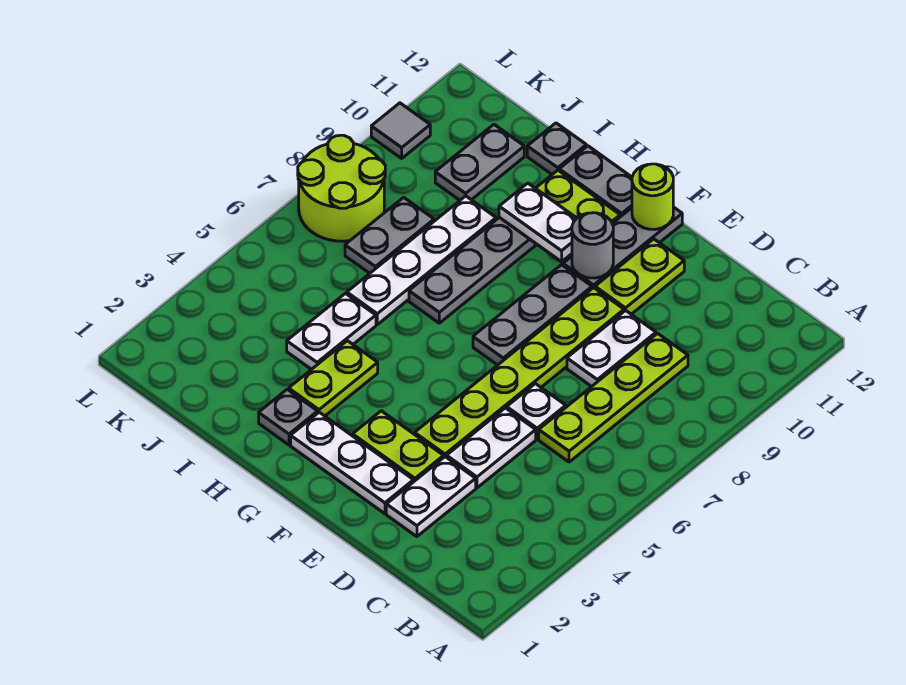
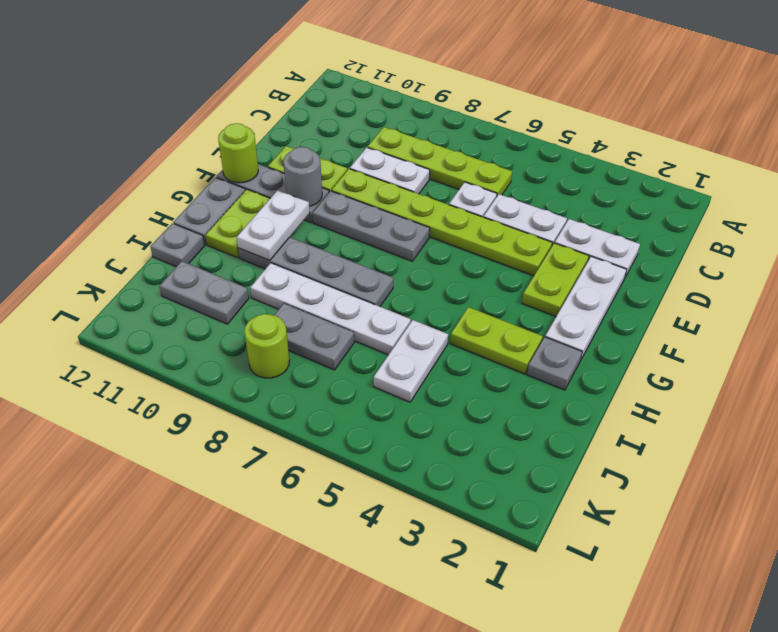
white 1x2 plate [287,293,376,370] -> white 1x2 plate turned to [374,320,448,402]
lime 2x2 round brick [298,135,385,241] -> lime 1x1 round brick [244,314,289,378]
grey 1x1 tile [371,103,430,158] -> none

